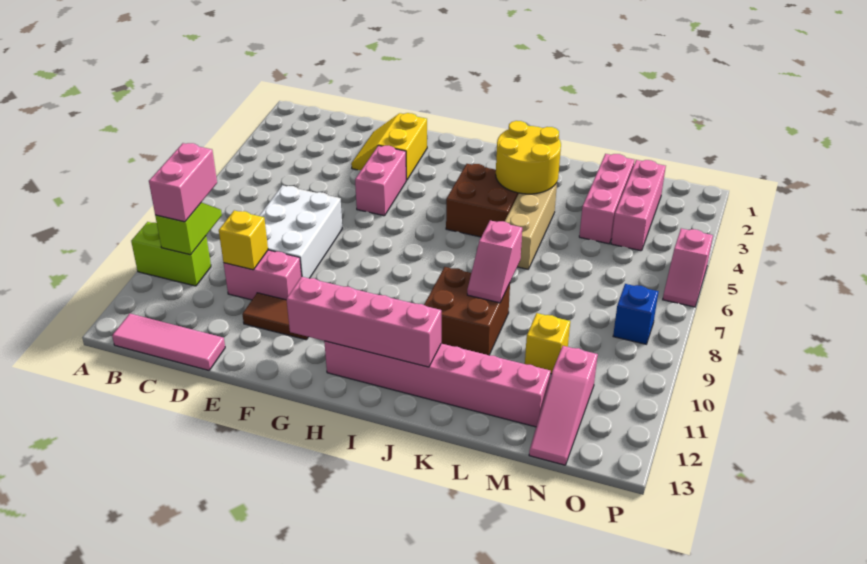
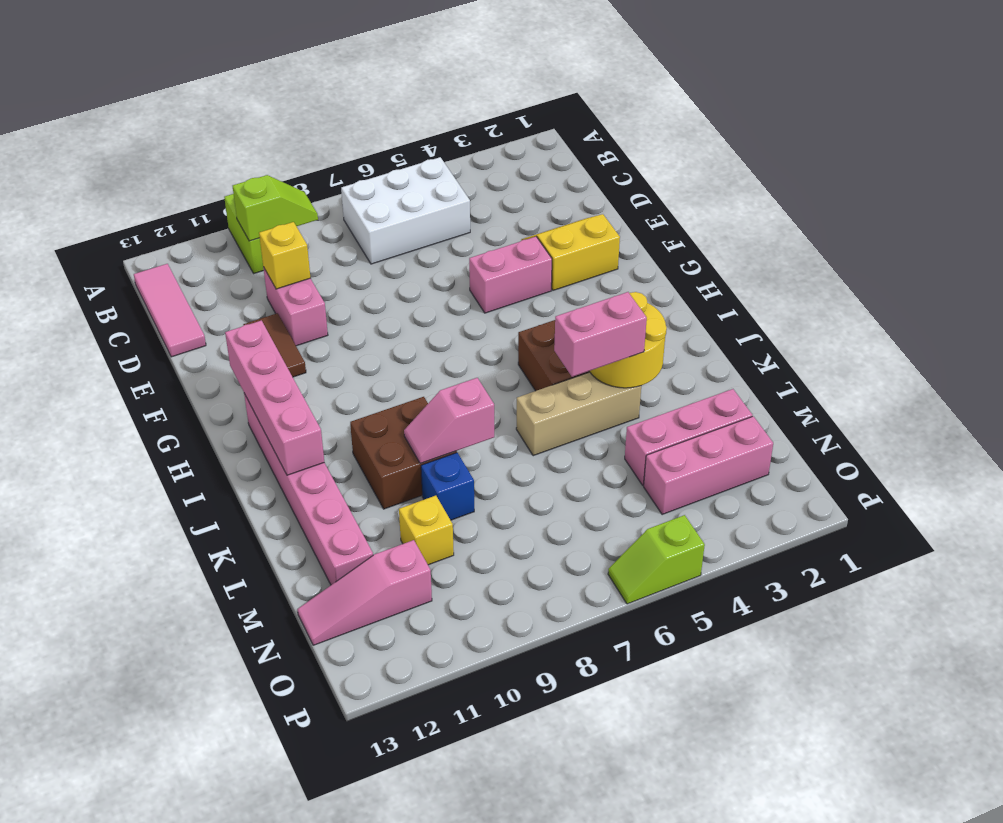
pink 1x2 brick [149,143,217,222] -> pink 1x2 brick moved to [554,292,647,377]
white 2x3 brick [259,185,342,278] -> white 2x3 brick moved to [341,157,470,264]
blue 1x1 brick [613,284,659,344] -> blue 1x1 brick moved to [421,453,474,520]
pink 1x2 slope [663,228,713,307] -> lime 1x2 slope [608,515,705,604]

